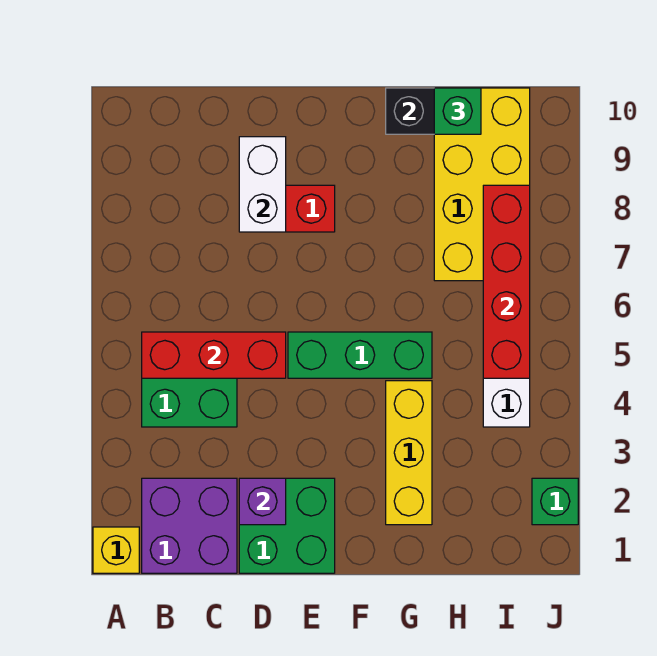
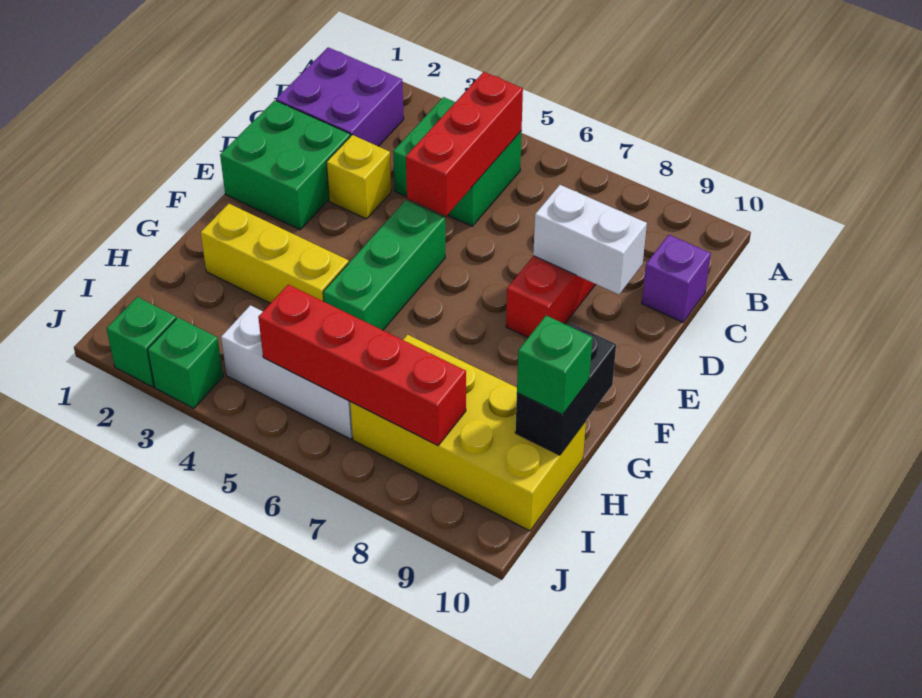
yellow 1x1 brick [93,527,139,573] -> yellow 1x1 brick moved to [326,135,391,219]
purple 1x1 brick [239,478,286,525] -> purple 1x1 brick moved to [642,235,711,322]
none -> green 1x1 brick [148,318,223,408]

